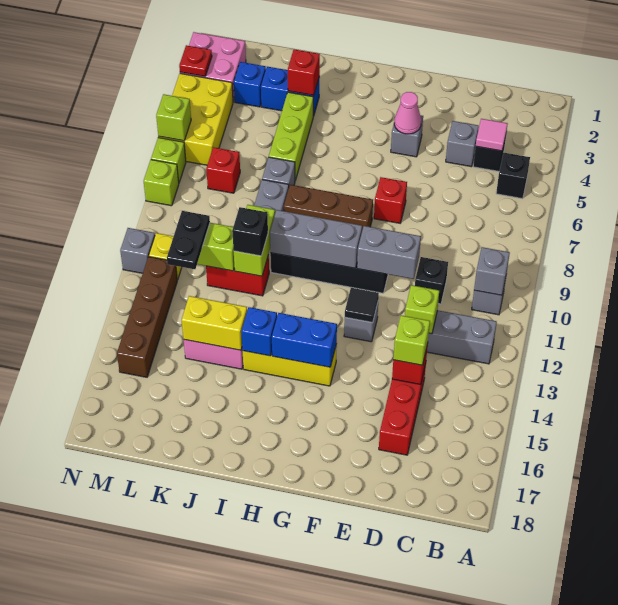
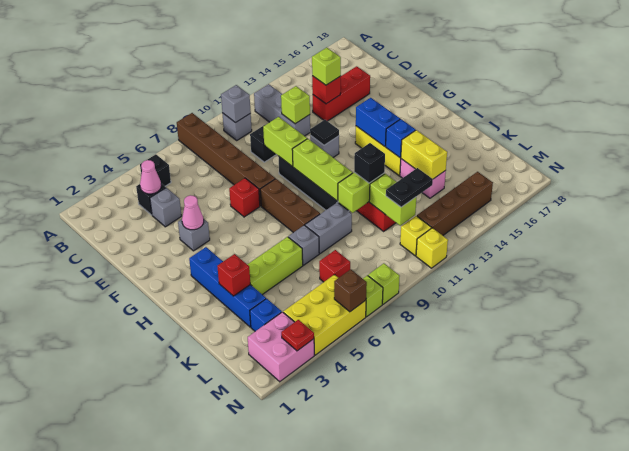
none -> brown 1x6 brick [177,113,275,206]
pink 1x1 tile [476,119,508,151] -> pink 1x1 cone [140,160,161,194]
grey 1x2 brick [357,226,421,279] -> lime 1x2 brick [263,117,307,166]
grey 1x3 brick [270,210,362,268] -> lime 1x3 brick [292,139,353,201]
blue 1x2 brick [261,67,320,116] -> blue 1x4 brick [189,247,266,327]
lime 1x1 brick [156,94,191,141] -> brown 1x1 brick [334,269,367,312]
grey 1x1 brick [120,228,155,273] -> yellow 1x1 brick [416,228,448,268]

